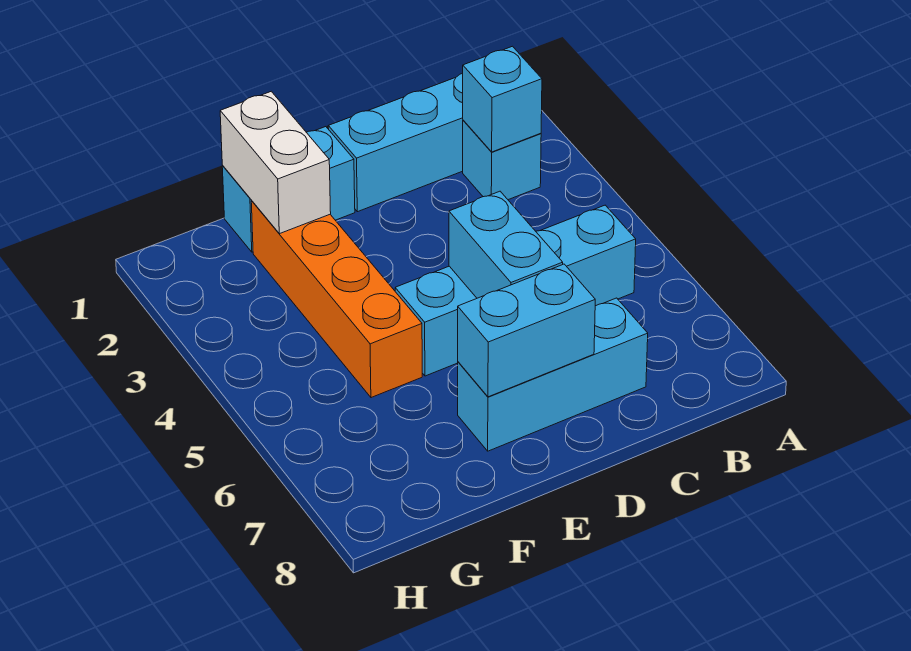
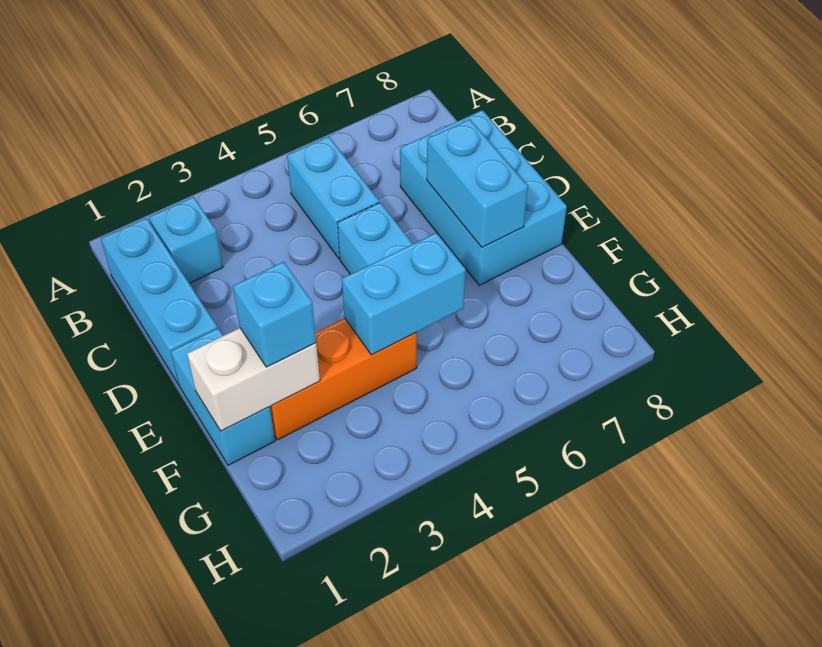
cyan 1x1 brick [463,46,542,152] -> cyan 1x1 brick moved to [233,262,316,367]
cyan 1x3 brick [458,298,648,451] -> cyan 2x3 brick [400,110,567,285]
cyan 1x2 brick [449,191,563,298] -> cyan 1x2 brick moved to [342,233,466,355]
orange 1x4 brick [251,201,422,398] -> orange 1x3 brick [270,318,417,440]

